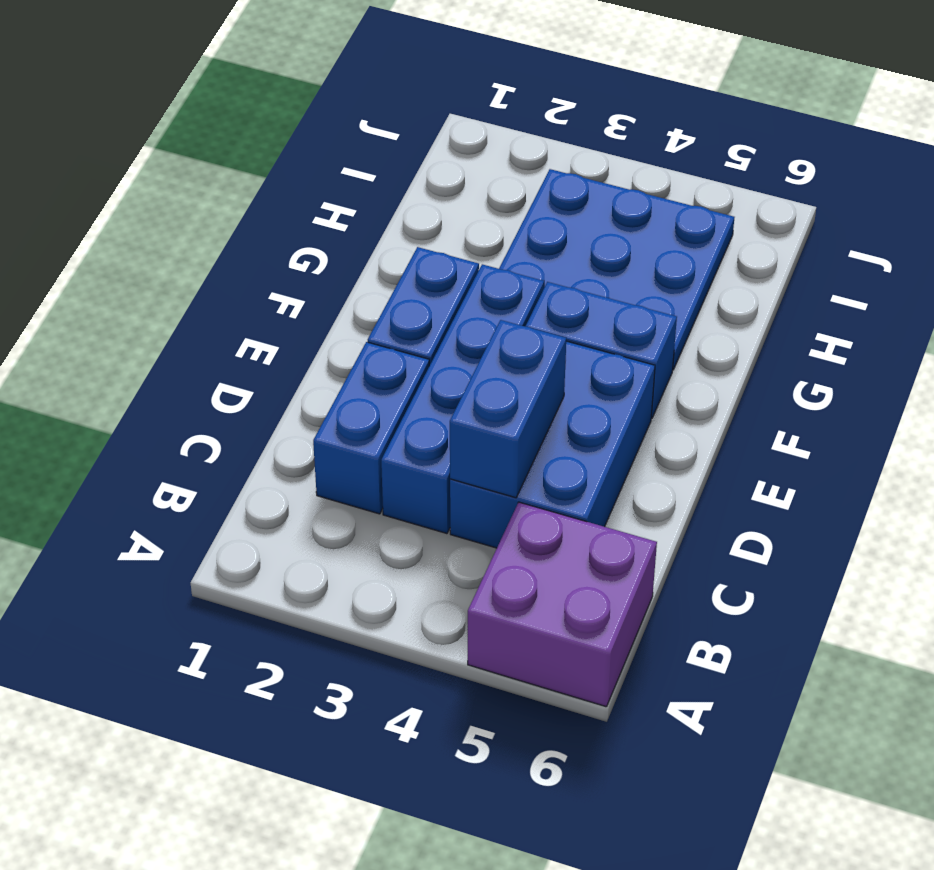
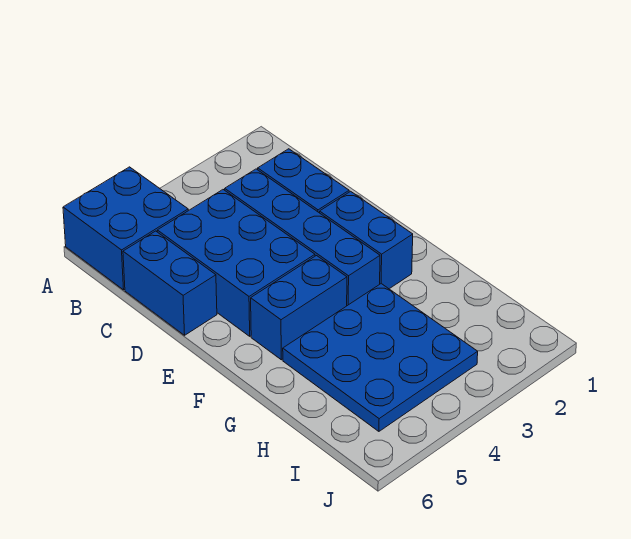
purple 2x2 brick [468,502,657,707] -> blue 2x2 brick [63,167,188,290]
blue 1x2 brick [450,320,566,498] -> blue 1x2 brick moved to [123,231,217,335]

